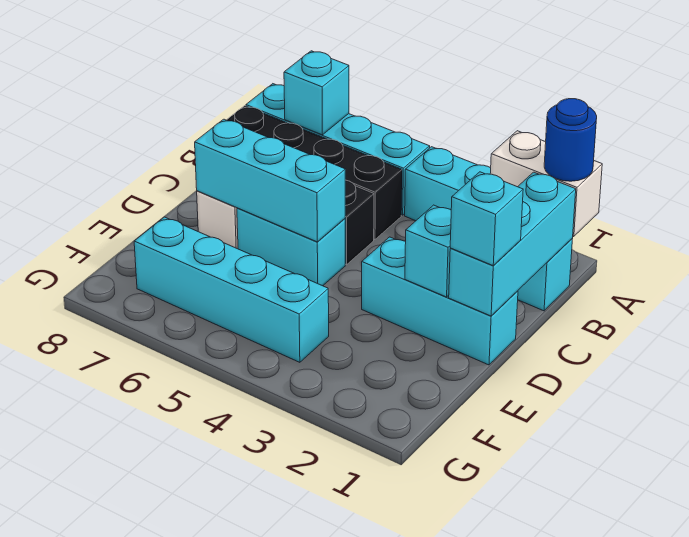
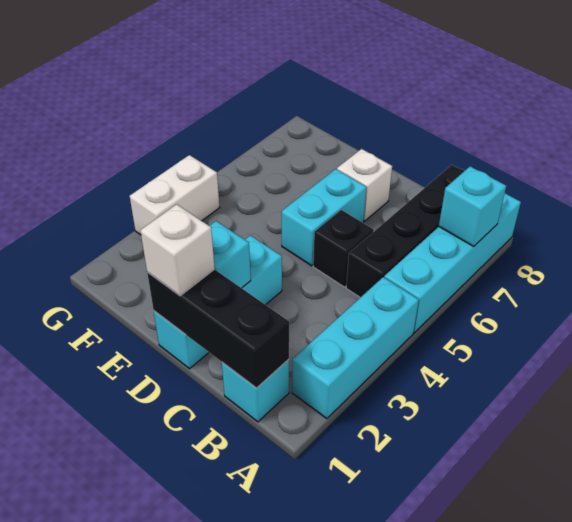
white 1x2 brick [490,131,602,237] -> white 1x2 brick moved to [130,155,220,235]
blue 1x1 round brick [544,99,597,181] -> none
cyan 1x3 brick [449,172,576,316] -> black 1x3 brick [147,269,289,388]
cyan 1x1 brick [450,172,523,265] -> white 1x1 brick [140,204,215,296]
cyan 1x3 brick [195,119,345,242] -> none
cyan 1x4 brick [134,217,329,362] -> none

